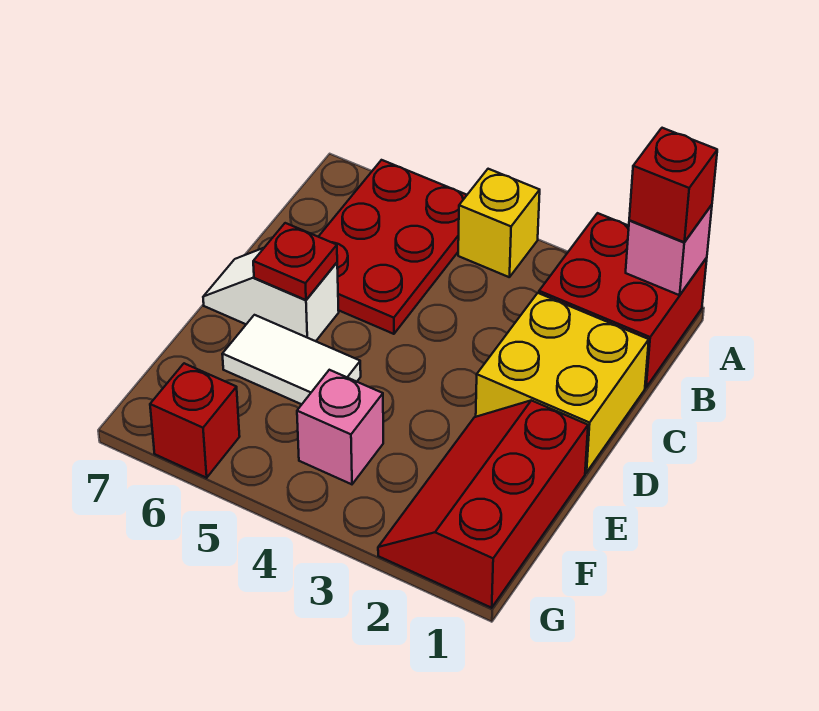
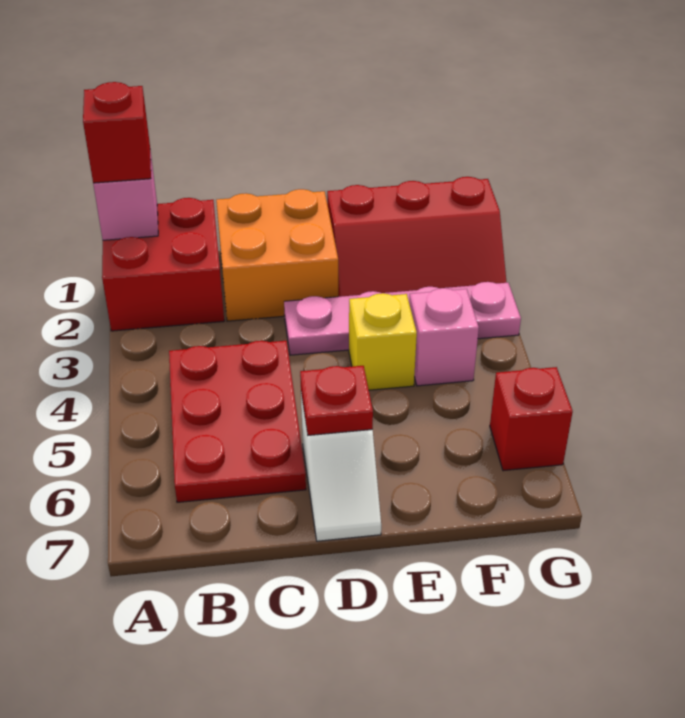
yellow 1x1 brick [458,169,540,277] -> yellow 1x1 brick moved to [349,293,417,390]
red 2x3 plate [318,160,467,334] -> red 2x3 plate turned to [169,341,306,502]
yellow 2x2 brick [476,293,649,473] -> orange 2x2 brick [216,189,338,321]
none -> pink 1x4 plate [284,282,521,355]
white 1x2 tile [222,315,361,404] -> none

